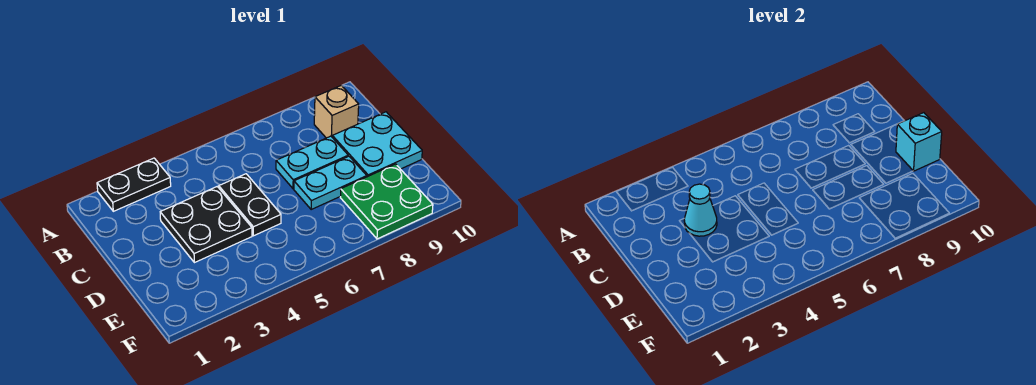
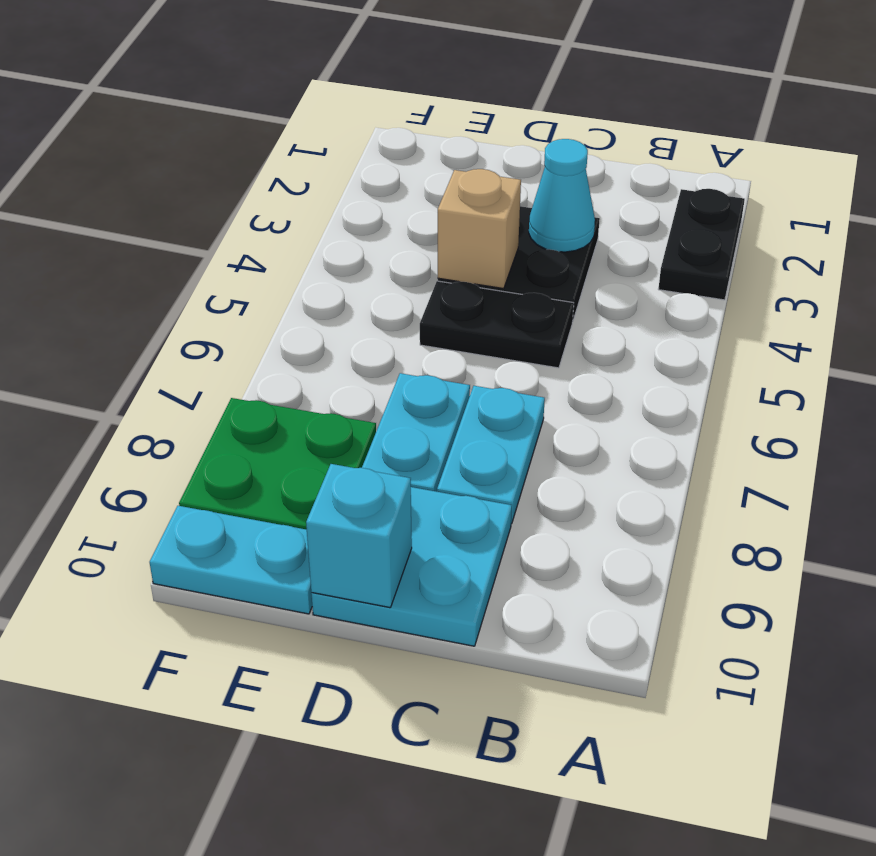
tan 1x1 brick [314,85,359,138] -> tan 1x1 brick moved to [438,169,521,289]
none -> cyan 1x2 plate [150,506,312,614]

